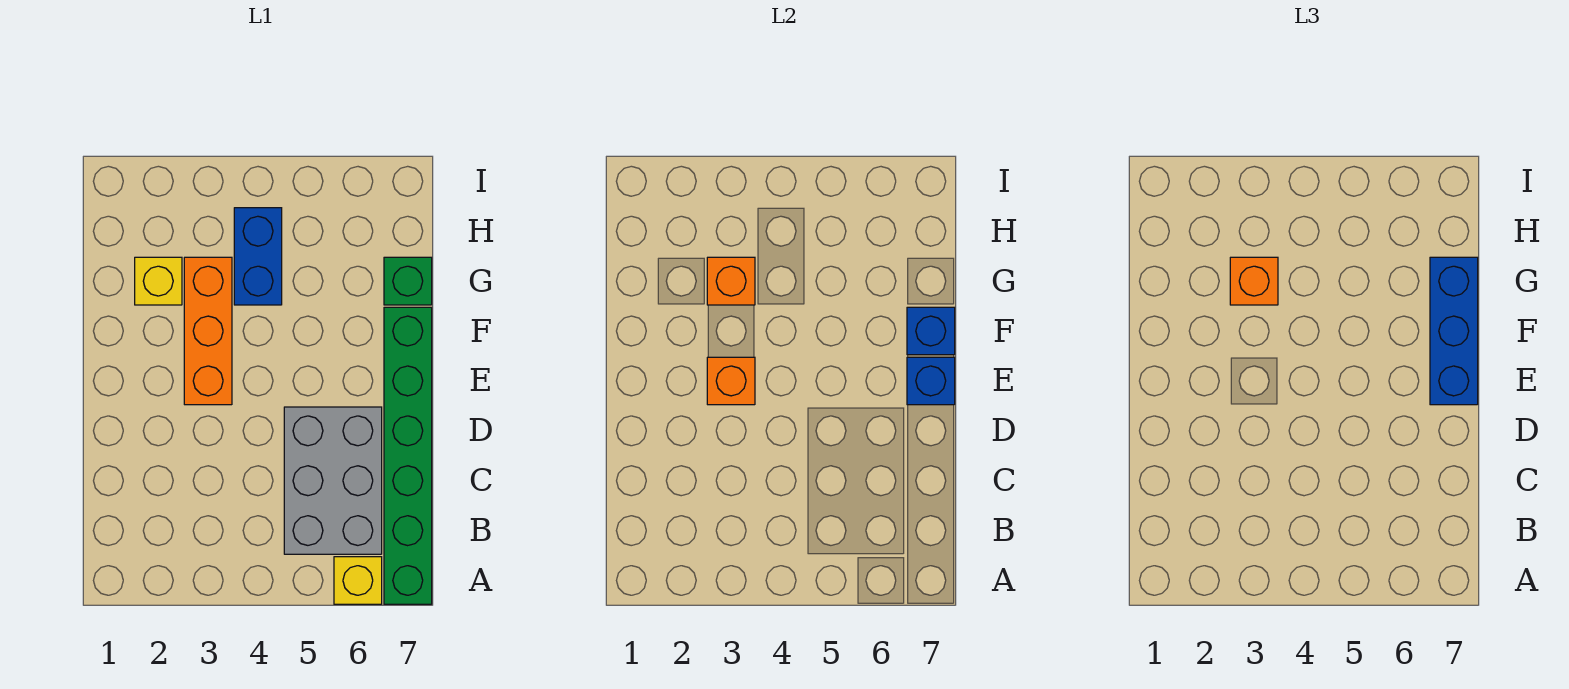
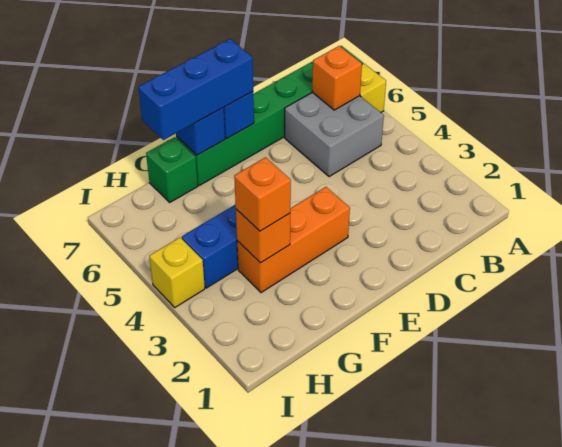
grey 2x3 brick [284,407,382,554] -> grey 2x2 brick [285,92,384,177]
orange 1x1 brick [707,357,755,405] -> orange 1x1 brick moved to [312,46,362,110]
yellow 1x1 brick [135,257,182,305] -> yellow 1x1 brick moved to [149,238,205,307]

